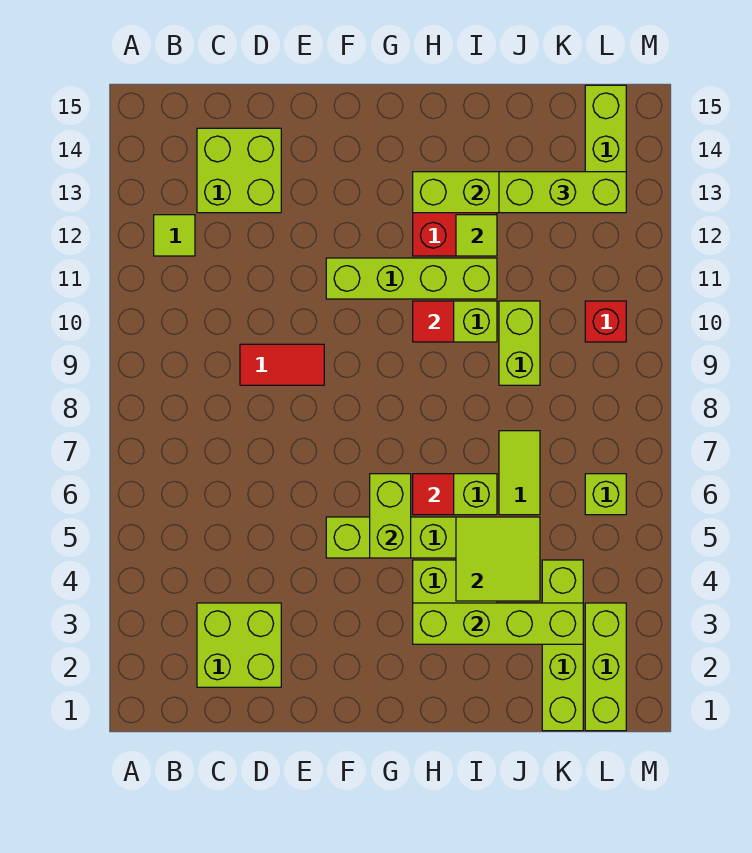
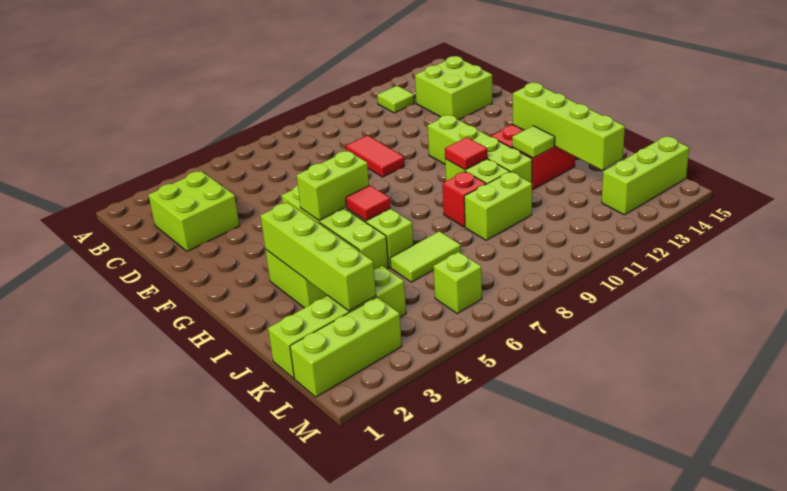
lime 2x2 tile [456,517,540,601] -> none
lime 1x3 brick [499,172,626,213] -> none
red 1x1 brick [585,301,626,342] -> red 1x1 brick moved to [443,172,486,227]

